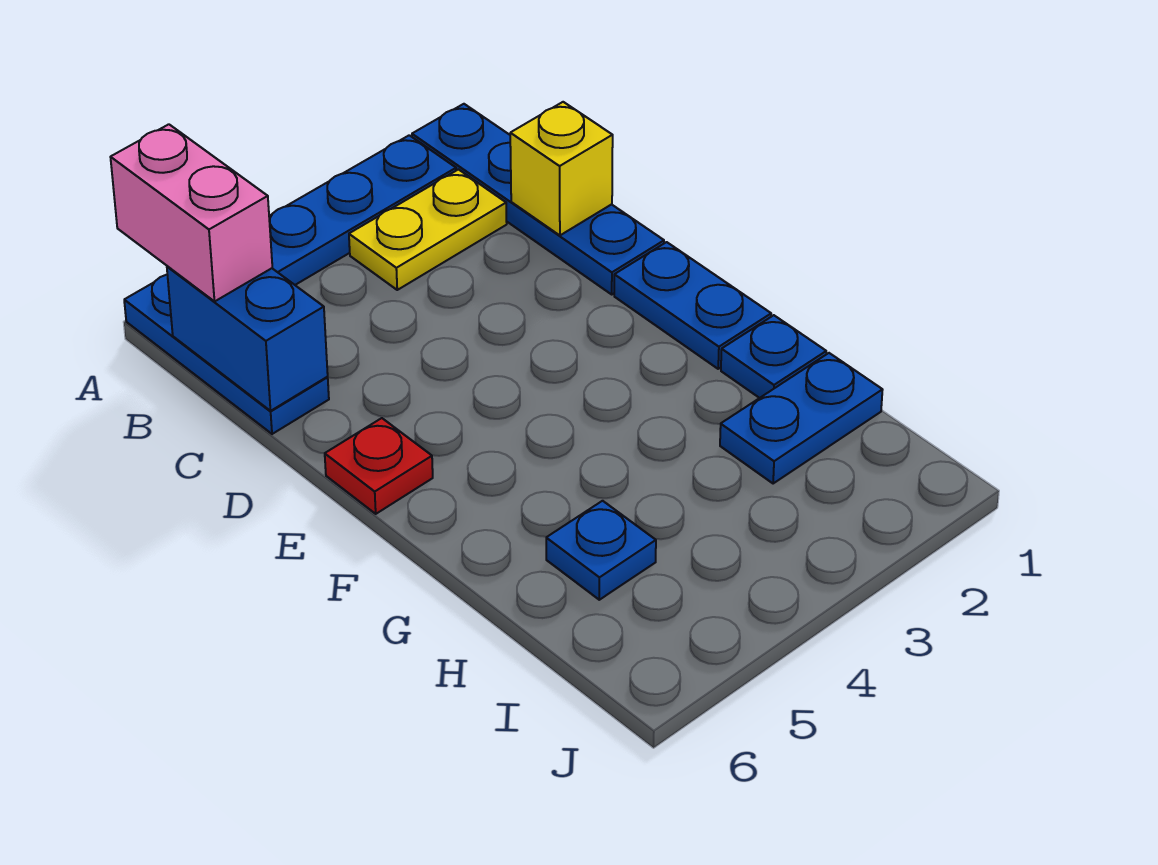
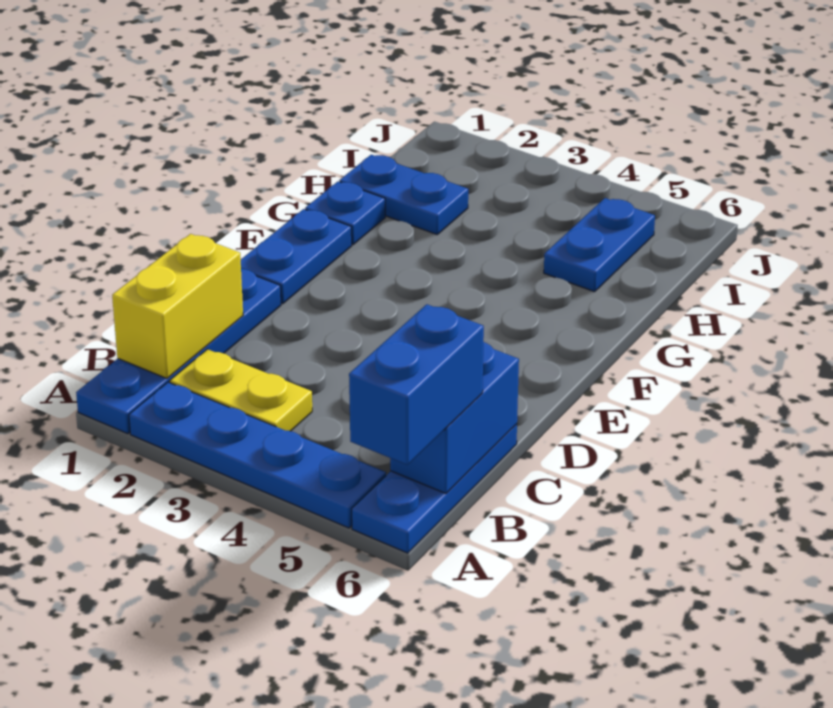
pink 1x2 brick [111,124,272,301] -> blue 1x2 brick [349,304,484,465]
yellow 1x1 brick [510,102,613,235] -> yellow 1x2 brick [112,234,243,378]
red 1x1 plate [325,418,433,514] -> none
blue 1x1 plate [546,501,656,600] -> blue 1x2 plate [544,198,655,292]

